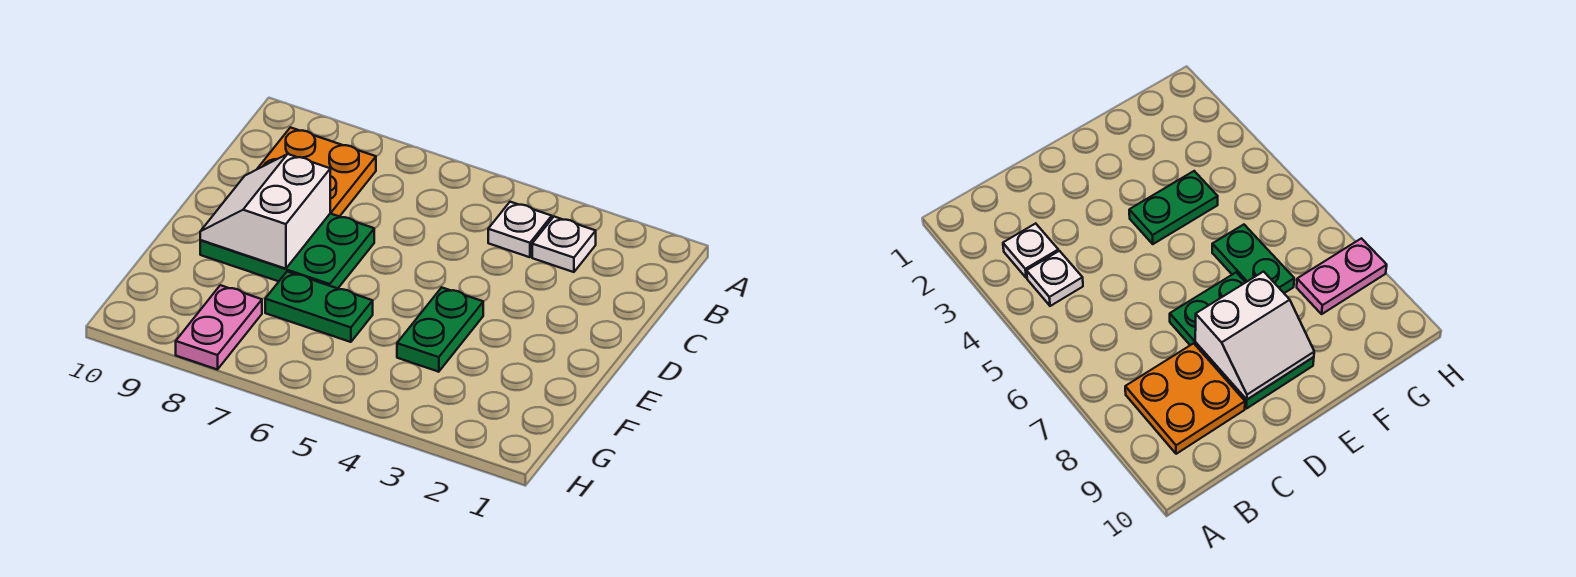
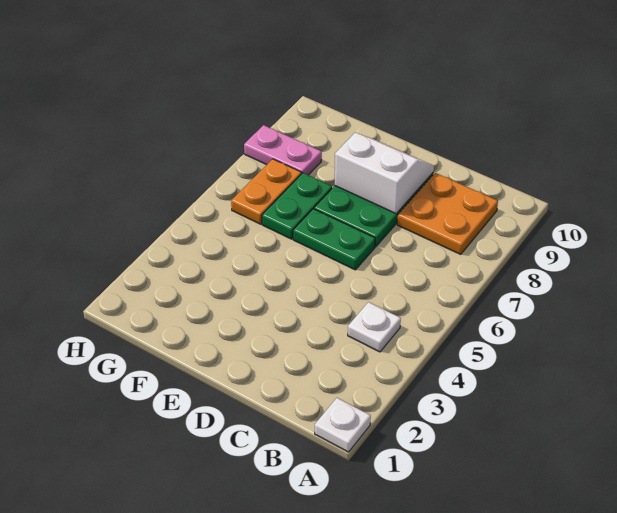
white 1x1 plate [532,217,596,272] -> white 1x1 plate moved to [315,398,371,452]
green 1x2 plate [397,287,483,372] -> green 1x2 plate moved to [293,209,375,270]
none -> orange 1x2 plate [231,159,301,224]

